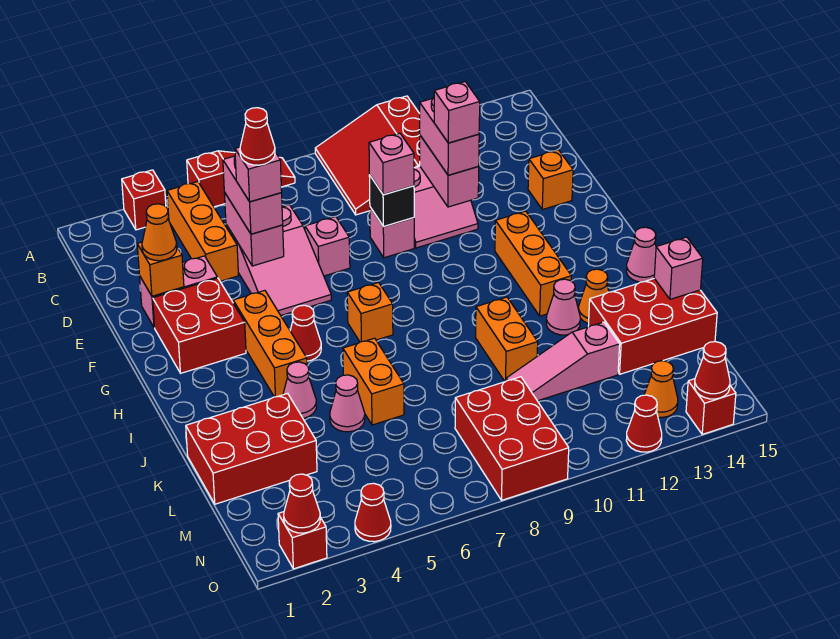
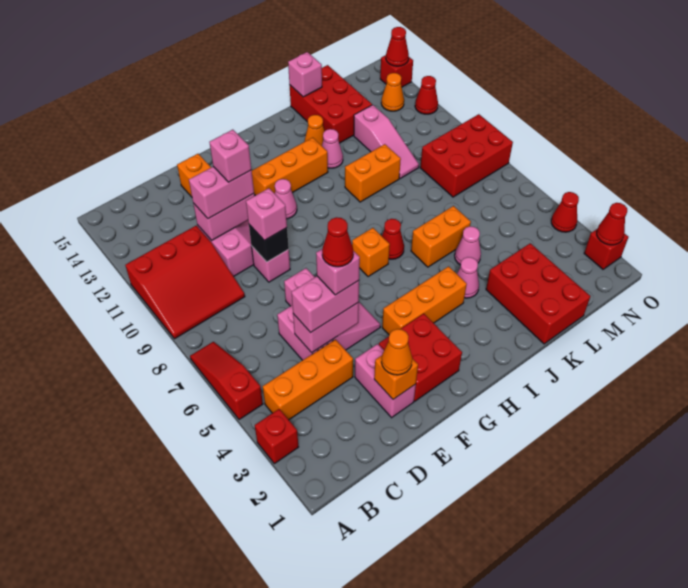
red 1x1 cone [290,305,321,361] -> red 1x1 cone moved to [382,219,404,259]
pink 1x1 cone [626,227,656,282] -> pink 1x1 cone moved to [275,179,297,219]

